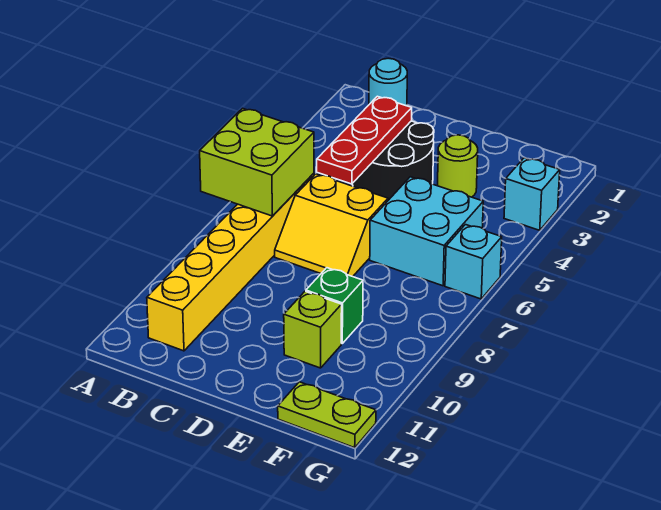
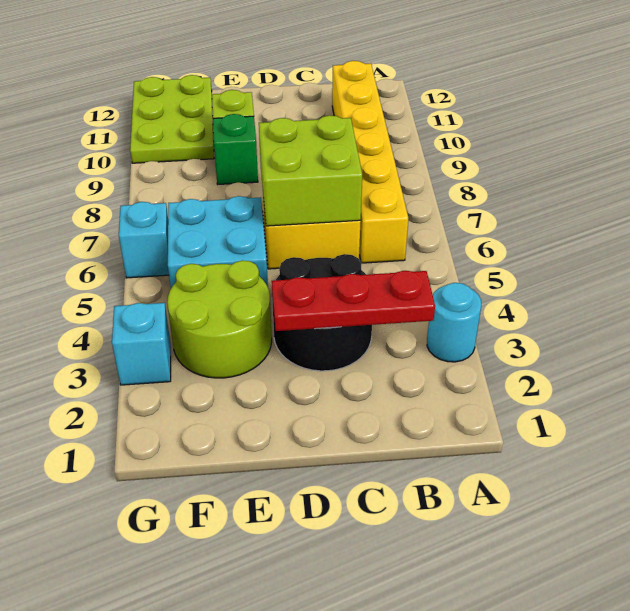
lime 2x2 brick [200,108,314,216] -> lime 2x2 brick moved to [259,115,362,226]
cyan 1x1 round brick [369,58,407,106] -> cyan 1x1 round brick moved to [427,283,481,362]
red 1x3 plate [317,96,412,184] -> red 1x3 plate turned to [272,271,435,331]
lime 1x1 round brick [438,135,478,197] -> lime 2x2 round brick [167,260,272,378]
lime 1x2 plate [278,382,376,448] -> lime 2x3 plate [130,75,214,163]

